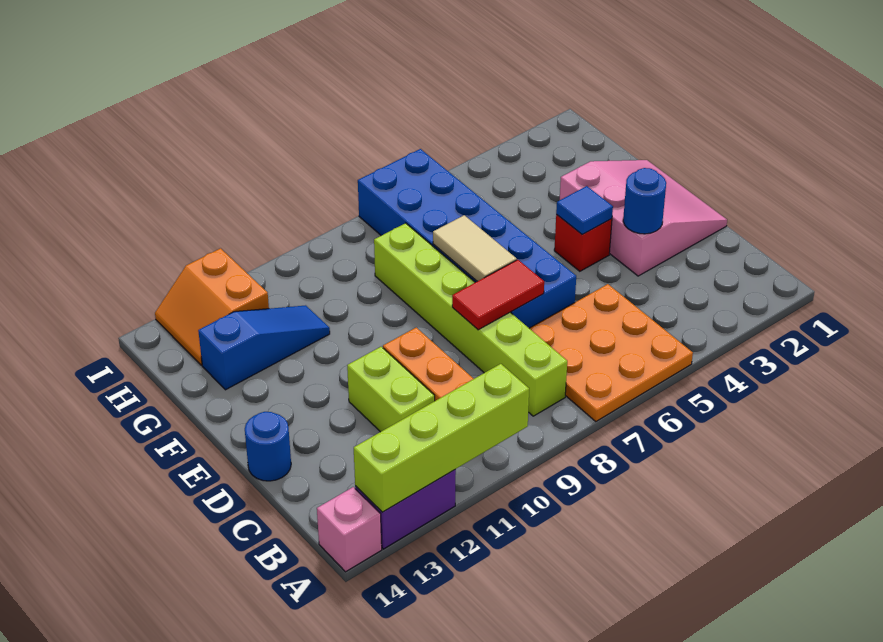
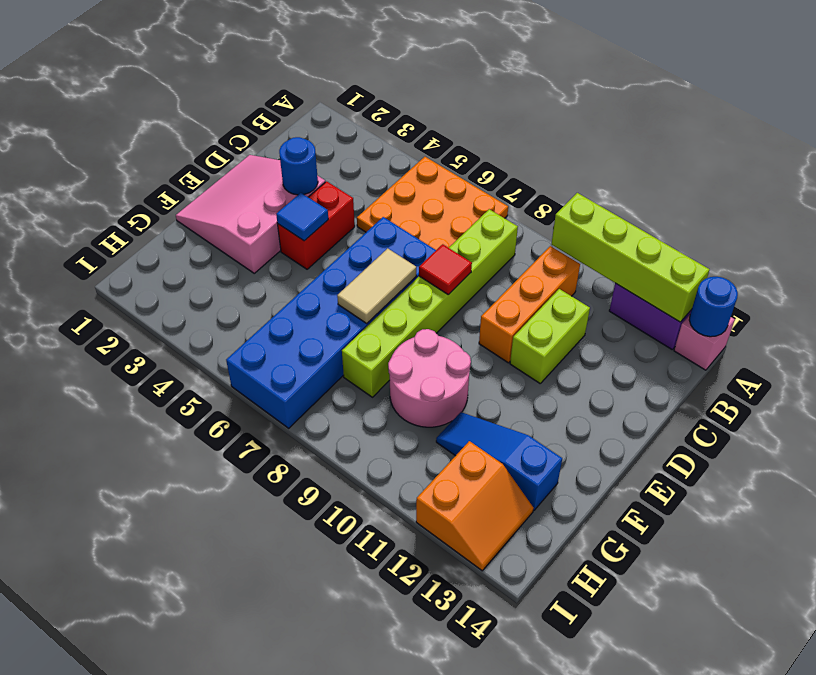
red 1x2 tile [452,260,544,330] -> red 1x1 tile [419,244,472,295]
blue 1x1 round brick [245,412,291,481] -> blue 1x1 round brick moved to [689,277,738,337]
red 1x1 brick [554,215,612,271] -> red 1x2 brick [278,181,355,269]
none -> pink 2x2 round brick [388,329,471,427]

